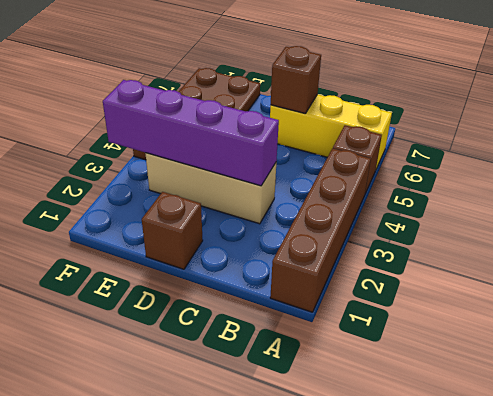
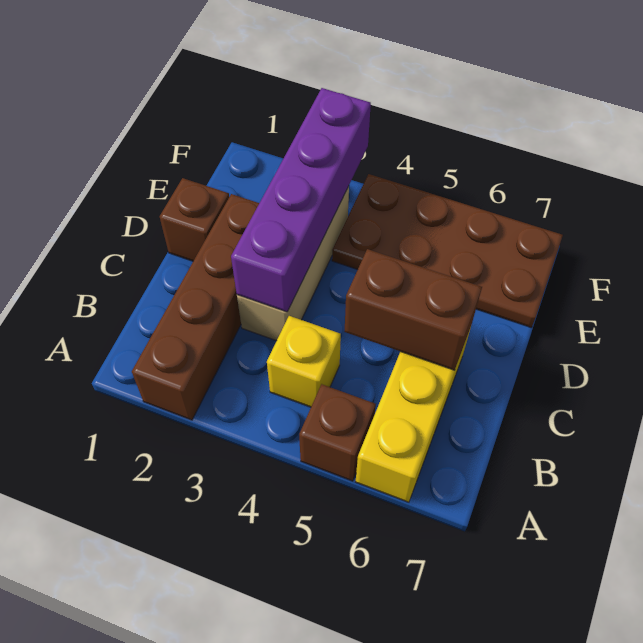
brown 1x4 brick [270,148,371,312] -> brown 1x4 brick turned to [132,194,259,420]
none -> yellow 1x1 brick [267,316,341,407]
brown 1x1 brick [271,46,321,114] -> brown 1x2 brick [344,249,482,370]

